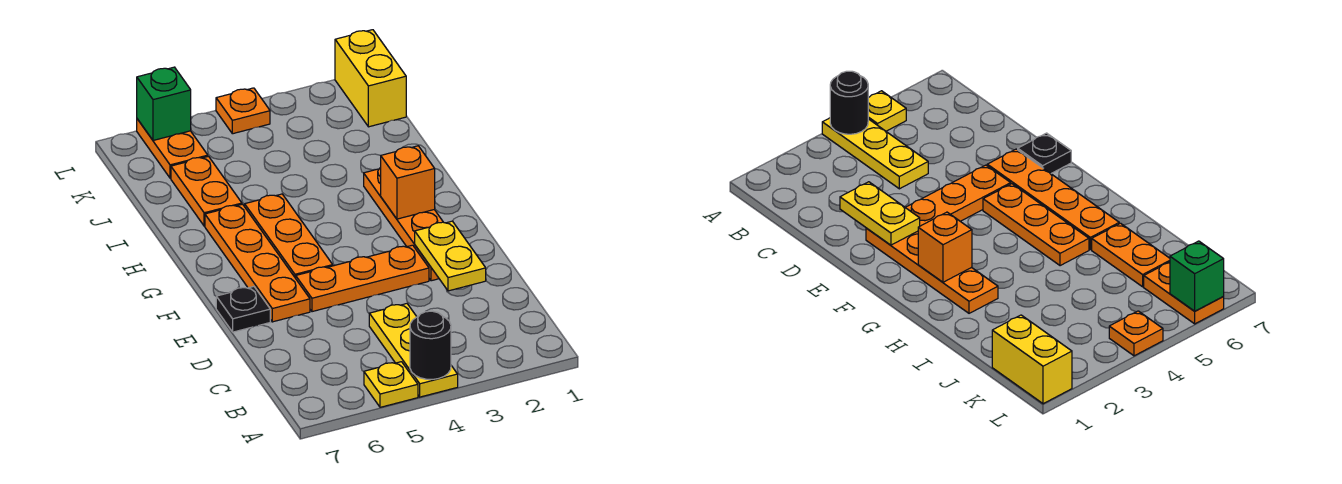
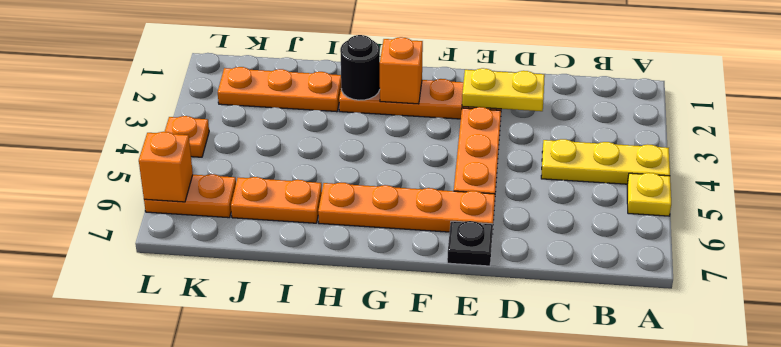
black 1x1 round brick [410,311,451,379] -> black 1x1 round brick moved to [340,35,380,100]
orange 1x3 plate [245,194,333,278] -> orange 1x3 plate moved to [218,67,341,112]
yellow 1x2 brick [335,30,406,127] -> none
green 1x1 brick [137,67,191,140] -> orange 1x1 brick [139,132,193,202]

